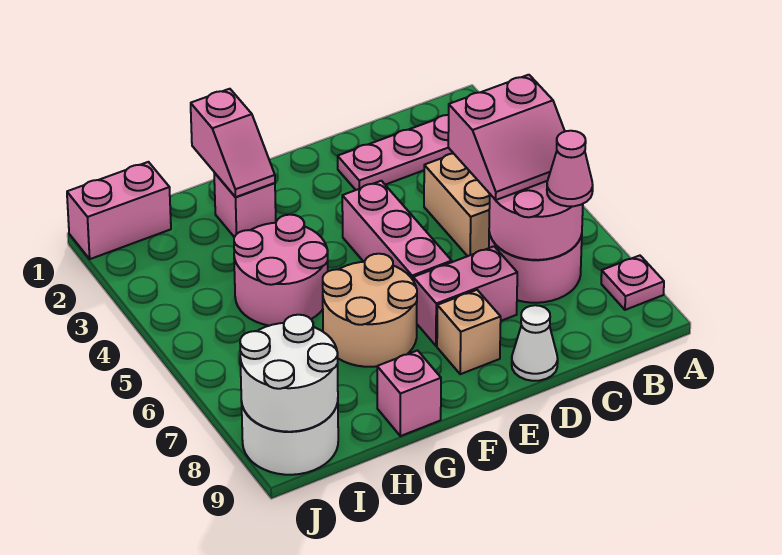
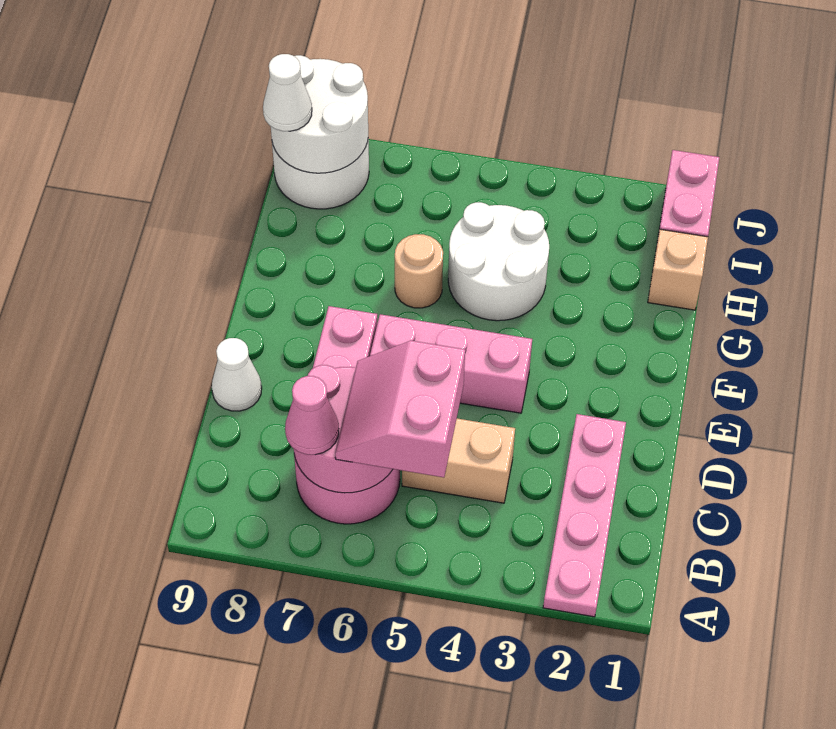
pink 1x1 plate [601,256,664,310] -> none
tan 1x1 brick [437,290,501,374] -> tan 1x1 brick moved to [648,229,708,310]
tan 2x2 round brick [323,254,417,367] -> tan 1x1 round brick [395,234,443,308]
pink 1x2 slope [191,89,275,197] -> none
pink 1x1 brick [214,173,276,237] -> none
pink 2x2 round brick [234,215,328,326] -> white 2x2 round brick [448,202,549,321]
pink 1x1 brick [377,351,441,436] -> none
none -> white 1x1 cone [263,54,312,131]

